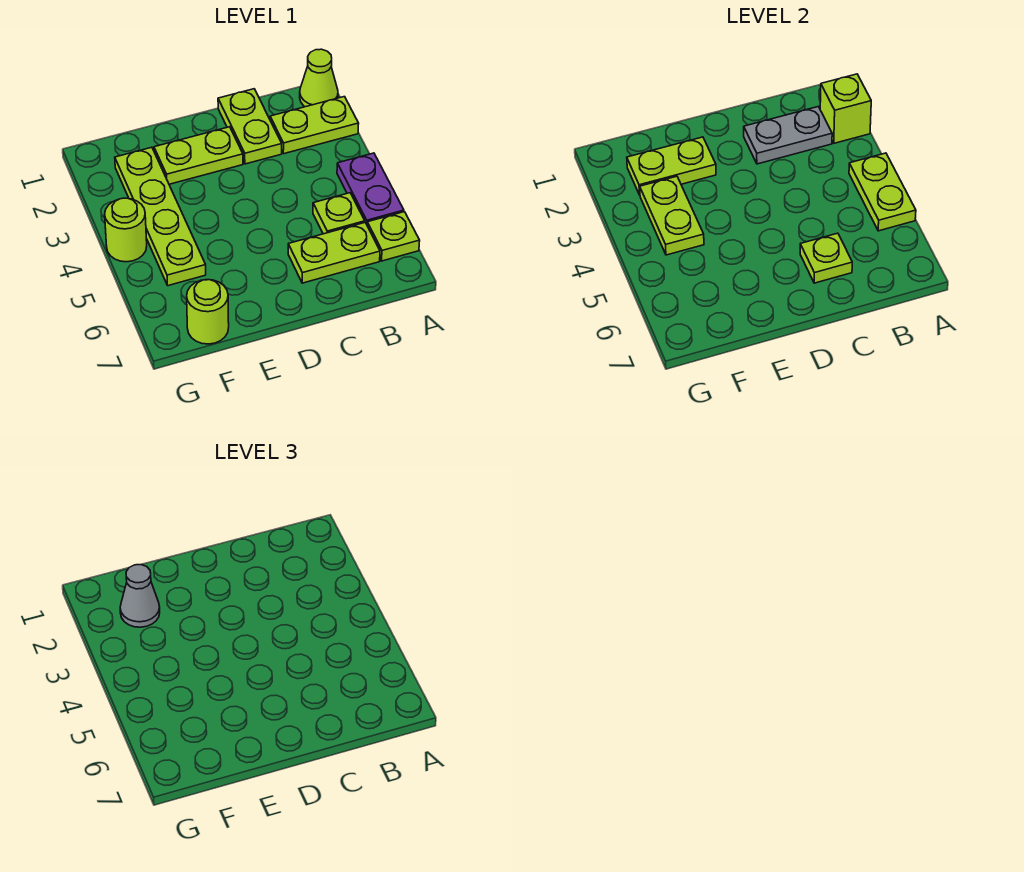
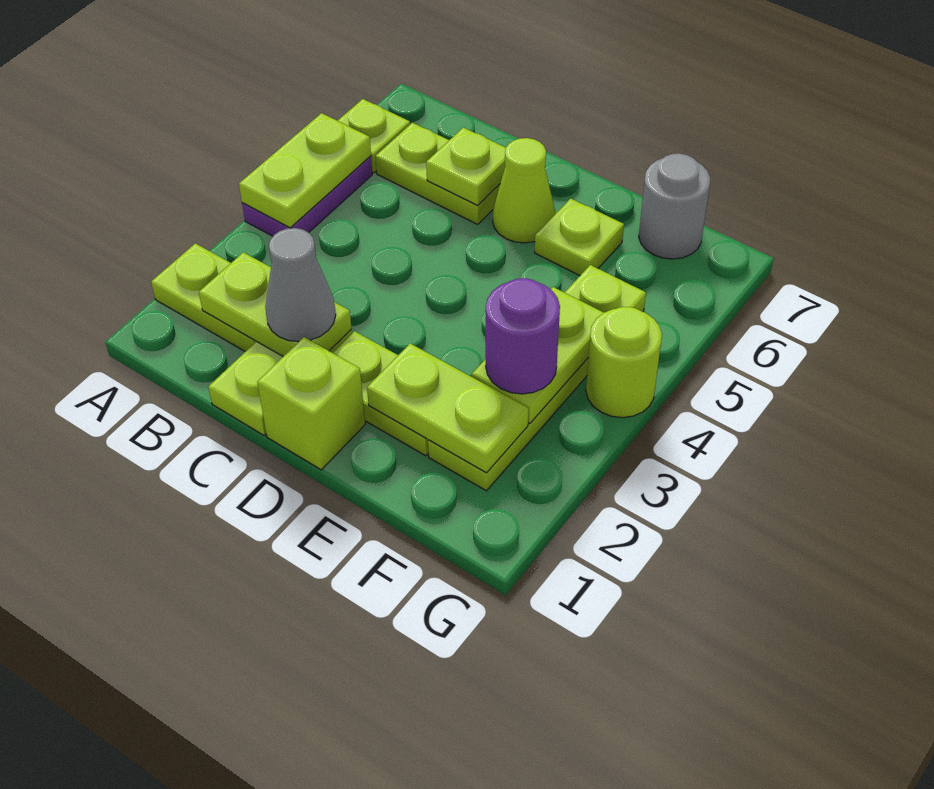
lime 1x1 cone [300,49,338,107] -> lime 1x1 cone moved to [493,138,555,243]
lime 1x1 brick [820,74,871,143] -> lime 1x1 brick moved to [257,337,365,470]
grey 1x2 plate [744,107,832,164] -> lime 1x2 plate [199,252,352,356]
lime 1x1 plate [313,193,365,234] -> lime 1x1 plate moved to [535,198,624,276]
grey 1x1 cone [120,565,160,627] -> grey 1x1 cone moved to [265,228,336,342]
none -> purple 1x1 round brick [486,278,560,394]
lime 1x1 round brick [187,280,229,344] -> grey 1x1 round brick [639,153,710,259]

